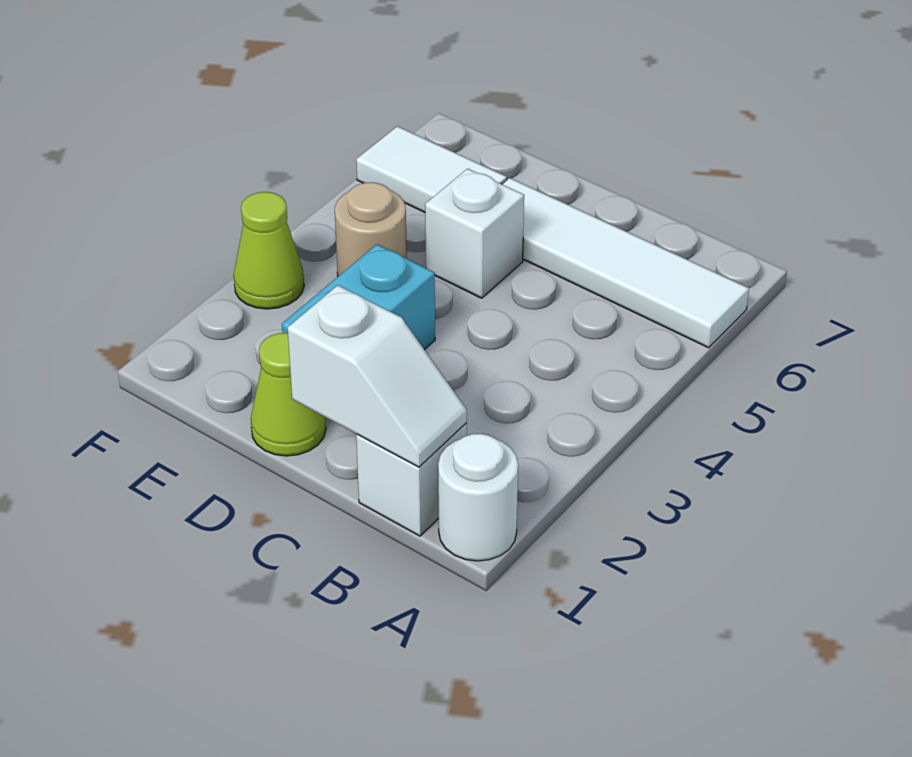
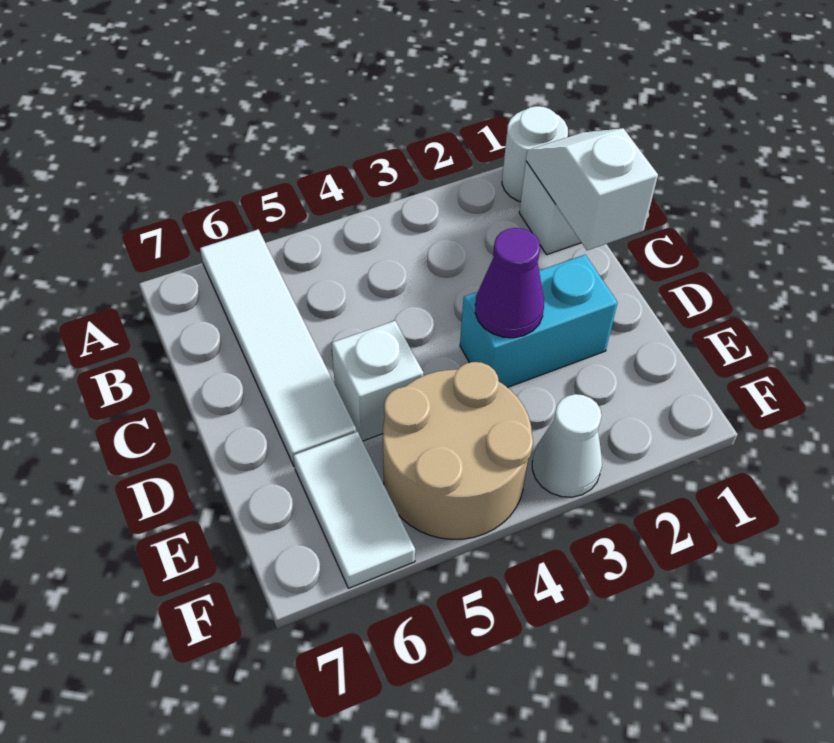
lime 1x1 cone [251,333,326,456] -> none
none -> purple 1x1 cone [475,228,544,338]
tan 1x1 round brick [335,182,407,276] -> tan 2x2 round brick [383,362,533,539]
lime 1x1 cone [234,192,304,309] -> white 1x1 cone [532,394,602,497]

